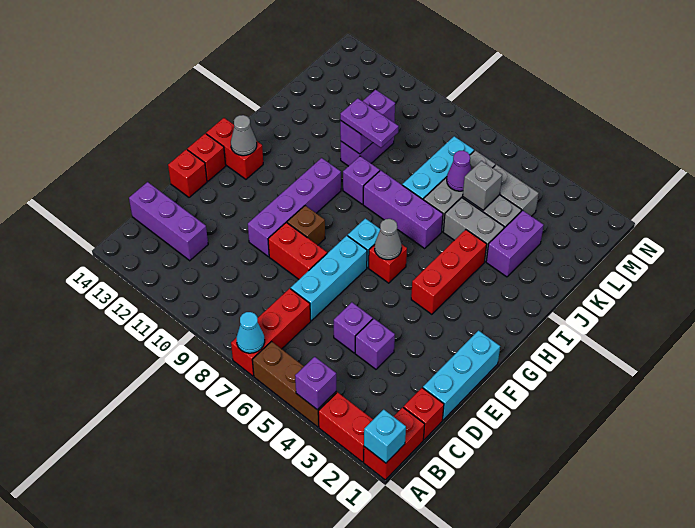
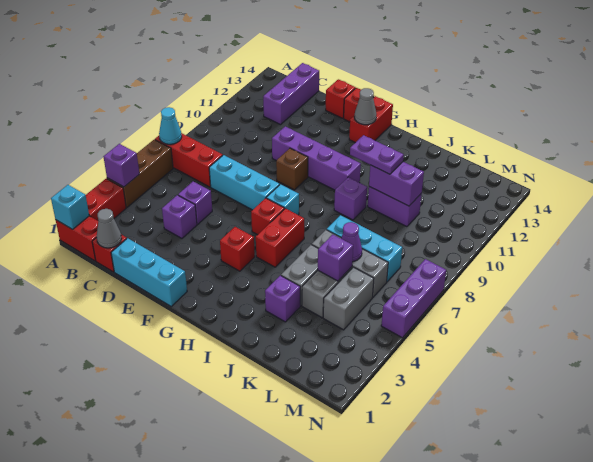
red 1x2 brick [268,222,327,279] -> red 1x2 brick moved to [256,208,304,267]
red 1x3 brick [411,230,487,314] -> red 1x1 brick [220,227,255,271]
grey 1x1 cone [375,219,402,260] -> grey 1x1 cone moved to [97,209,122,248]
purple 1x3 brick [363,170,443,248] -> purple 1x3 brick moved to [381,259,446,338]
purple 1x2 brick [486,210,544,277] -> purple 1x1 brick [265,275,300,322]
purple 1x2 plate [340,98,399,148] -> purple 1x2 plate turned to [350,135,404,174]
grey 1x1 brick [463,161,502,210] -> purple 1x1 brick [318,234,353,281]

